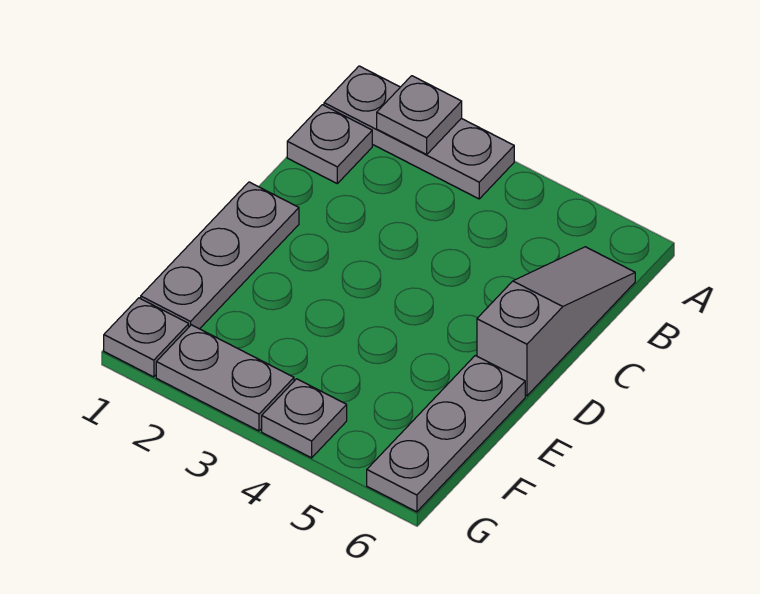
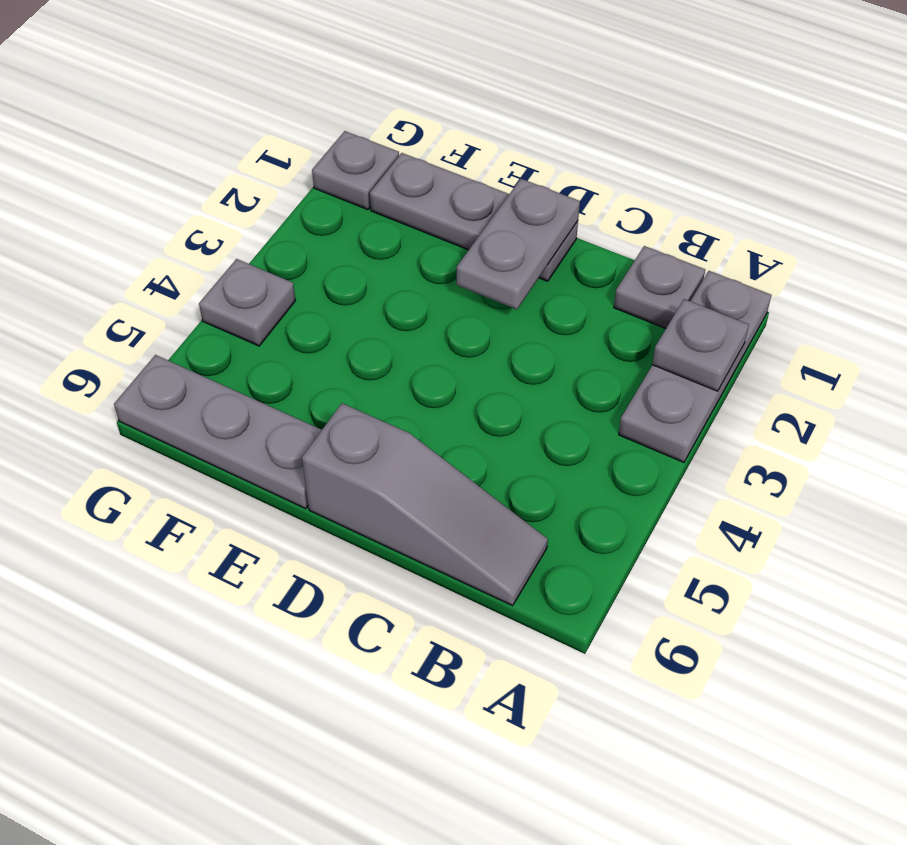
grey 1x2 plate [156,325,294,431] -> grey 1x2 plate moved to [457,179,580,309]

